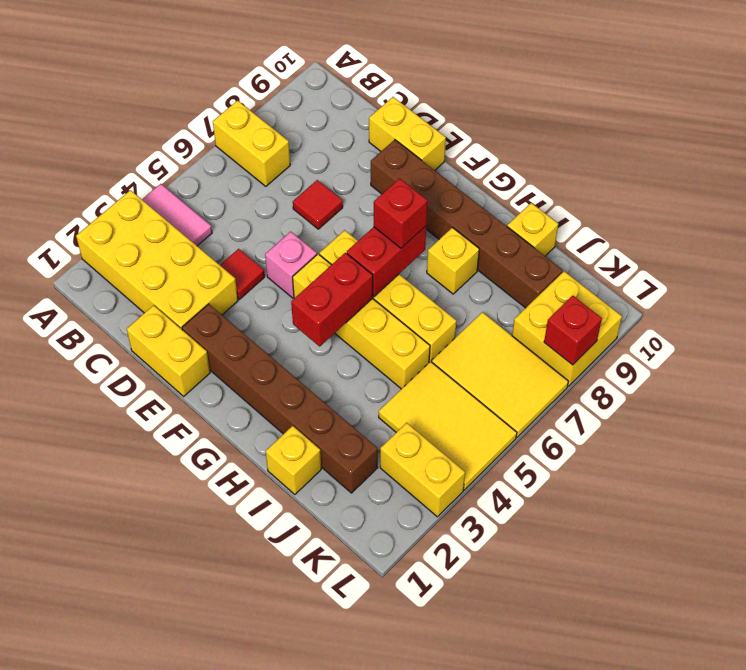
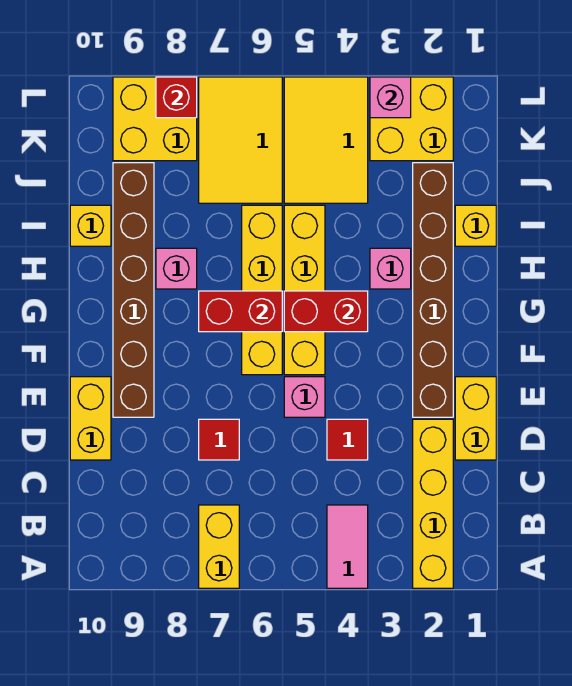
yellow 2x4 brick [76,190,238,329] -> yellow 1x4 brick [413,419,453,588]
red 1x1 brick [374,178,428,248] -> none
none -> pink 1x1 brick [370,248,411,289]
yellow 1x1 brick [427,228,479,294] -> pink 1x1 brick [156,248,197,289]
yellow 1x2 brick [380,423,465,517] -> yellow 2x2 brick [370,77,453,161]
none -> pink 1x1 brick [370,77,411,118]

